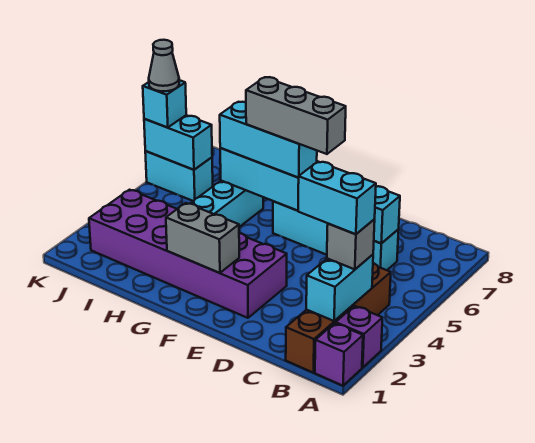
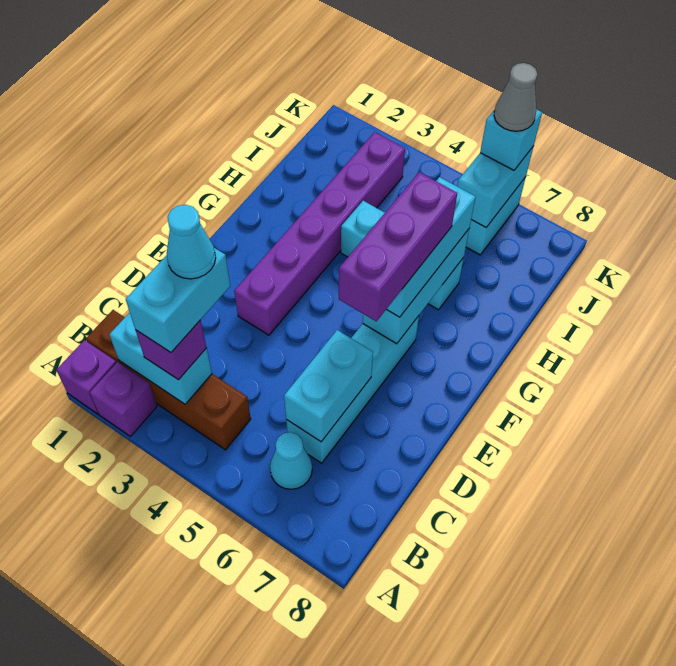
grey 1x1 brick [327,219,375,269] -> purple 1x1 brick [136,320,206,380]
none -> cyan 1x1 cone [270,432,312,489]
none -> cyan 1x1 cone [167,205,216,279]
purple 2x6 brick [89,190,287,318] -> purple 1x6 brick [234,132,405,335]
grey 1x3 brick [246,77,346,154] -> purple 1x3 brick [339,172,457,321]
grey 1x2 brick [166,203,239,273] -> none

